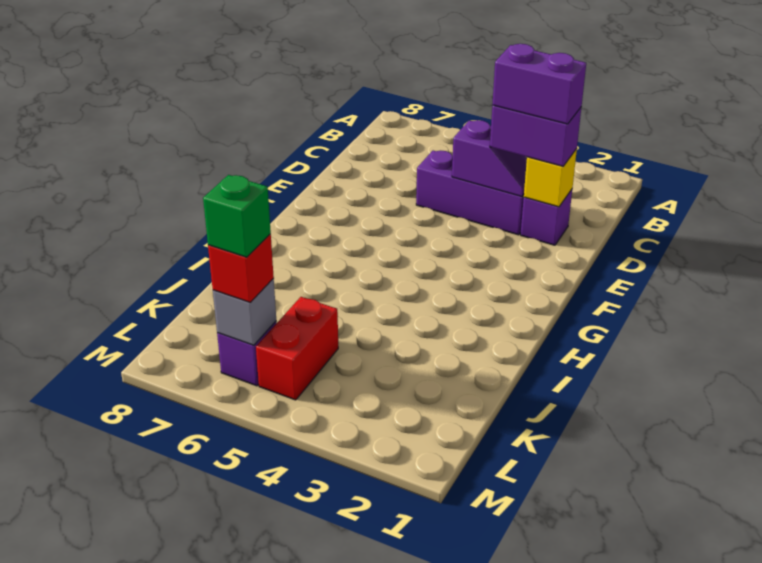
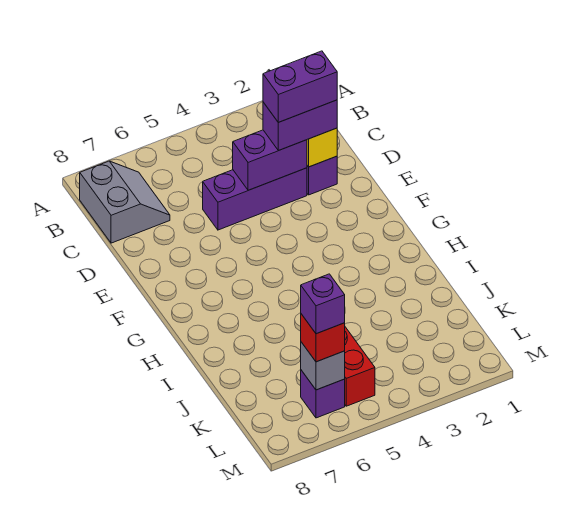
none -> grey 2x2 slope [80,161,170,243]
purple 1x2 slope [452,120,527,196] -> purple 1x2 brick [233,130,307,190]
green 1x1 brick [203,175,271,257] -> purple 1x1 brick [301,274,345,334]

